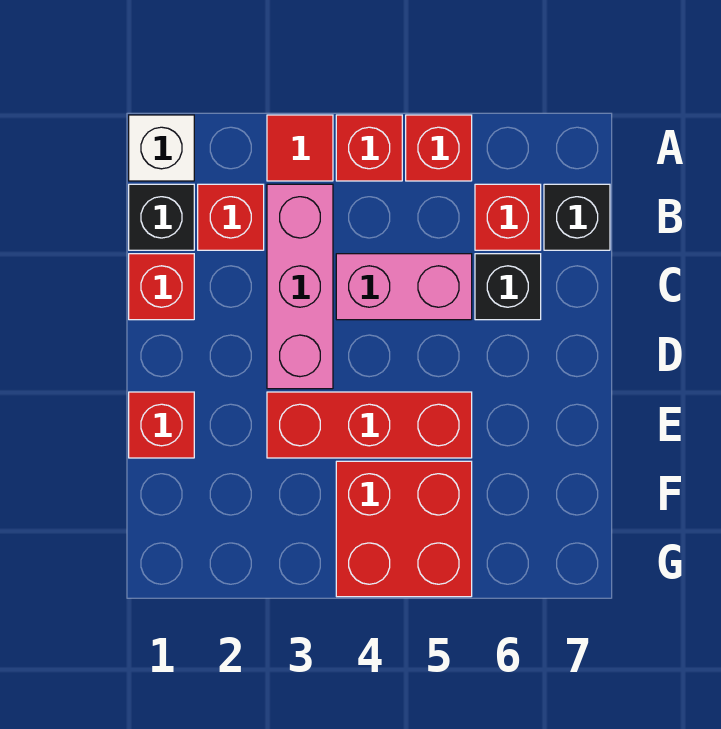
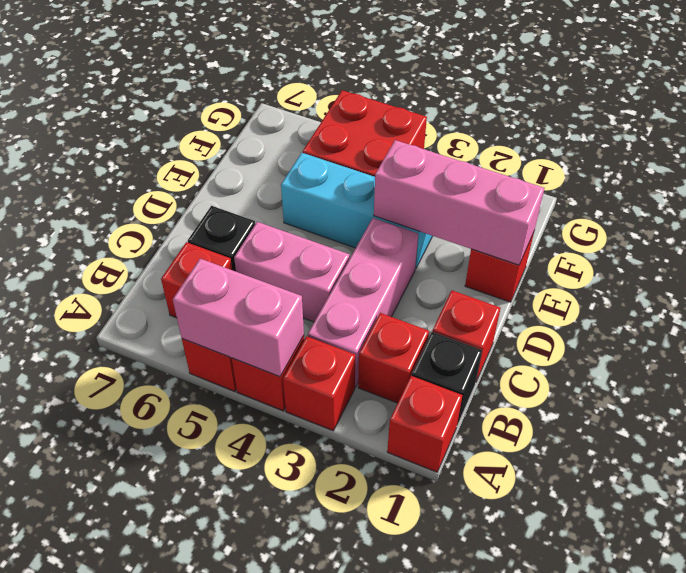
white 1x1 brick [129,115,194,181] -> red 1x1 brick [387,376,462,472]
red 1x1 tile [267,115,333,181] -> red 1x1 brick [283,336,355,431]
none -> pink 1x2 brick [173,259,304,377]
black 1x1 brick [544,184,610,250] -> none
none -> pink 1x3 brick [374,140,544,265]
red 1x3 brick [267,392,472,458] -> cyan 1x3 brick [281,153,432,269]

